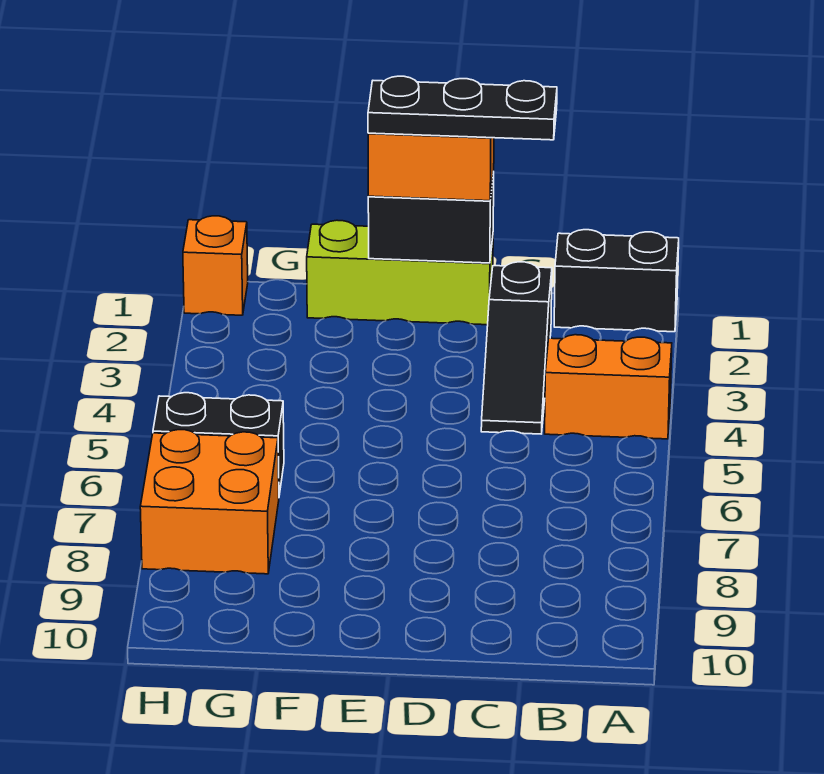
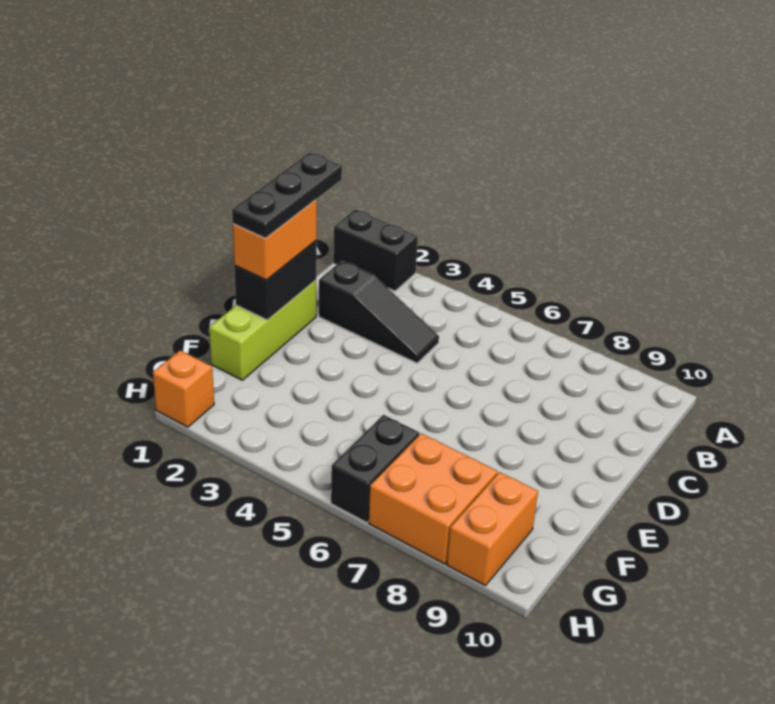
black 1x2 brick [554,230,679,332] -> black 1x2 brick turned to [333,209,418,291]
orange 1x2 brick [545,335,672,439] -> orange 1x2 brick moved to [447,472,538,585]

